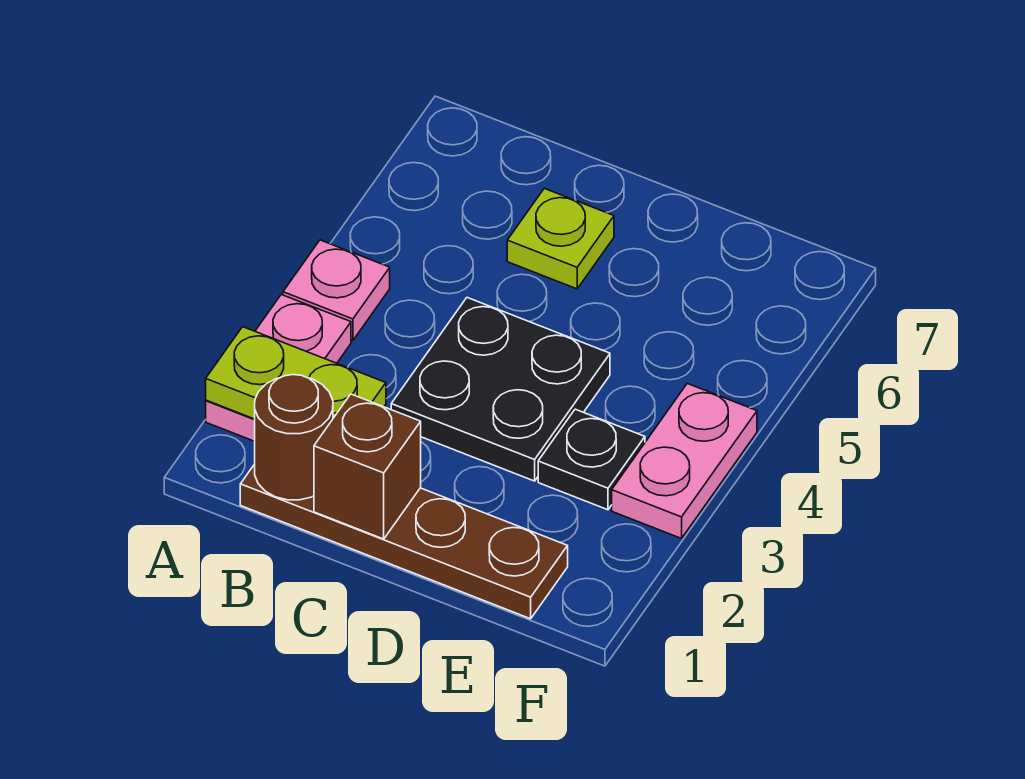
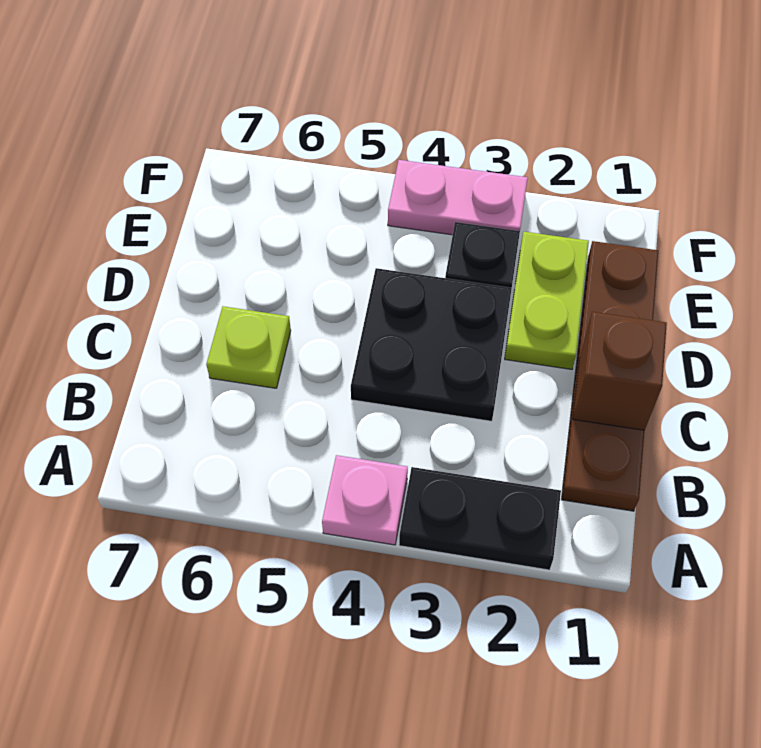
pink 1x2 plate [206,294,351,441] -> black 1x2 plate [399,467,561,570]
lime 1x2 plate [206,327,386,419] -> lime 1x2 plate moved to [505,232,589,369]
brown 1x1 round brick [255,375,333,500] -> none

